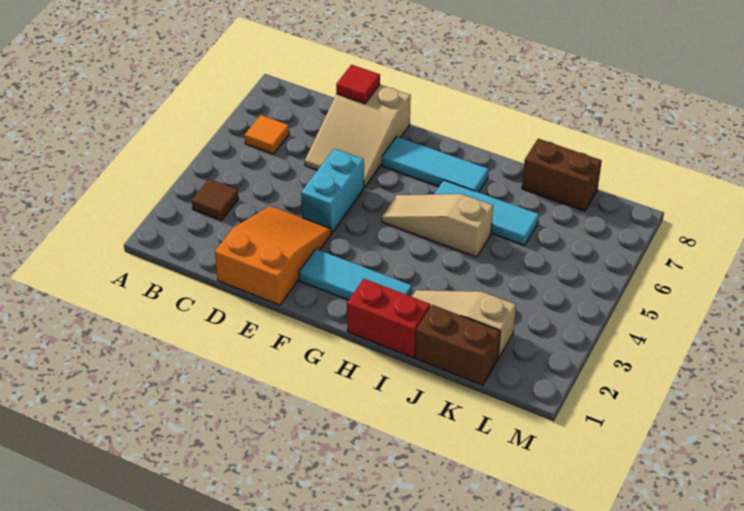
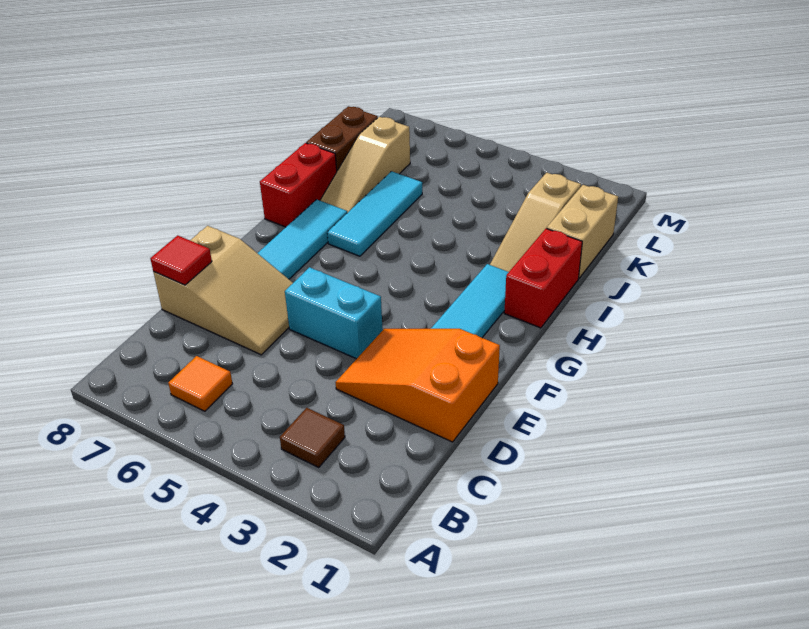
tan 1x3 slope [382,194,493,257] -> tan 1x3 slope moved to [320,117,410,213]
none -> red 1x2 brick [260,143,337,227]
brown 1x2 brick [415,305,500,385] -> tan 1x2 brick [547,185,618,278]

